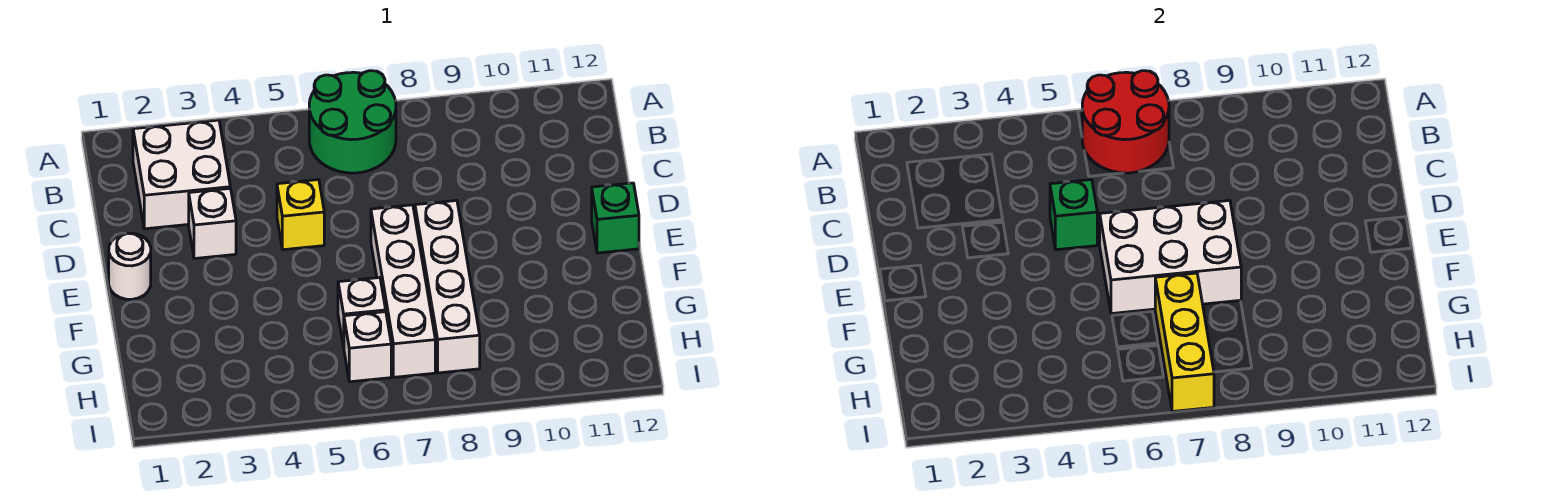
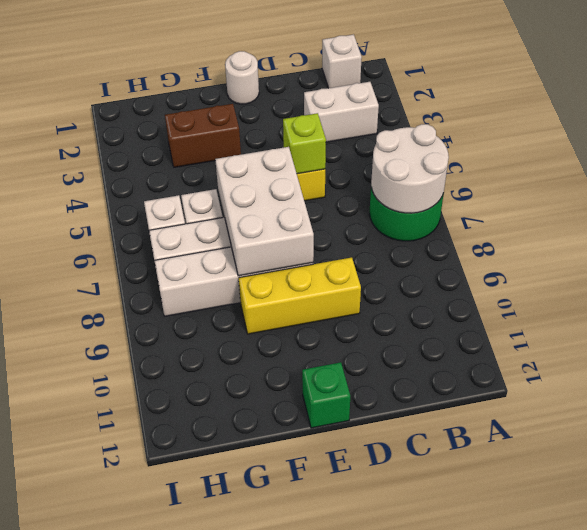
red 2x2 round brick [1082,71,1169,173] -> white 2x2 round brick [371,124,449,213]
white 2x2 brick [133,120,230,229] -> white 1x2 brick [304,82,379,142]
white 1x1 brick [189,188,236,259] -> white 1x1 brick moved to [322,34,362,88]
green 1x1 brick [1050,180,1097,250] -> lime 1x1 brick [283,113,326,174]
none -> brown 1x2 brick [165,104,241,167]
yellow 1x3 brick [1155,273,1214,411] -> yellow 1x3 brick moved to [239,258,361,334]

